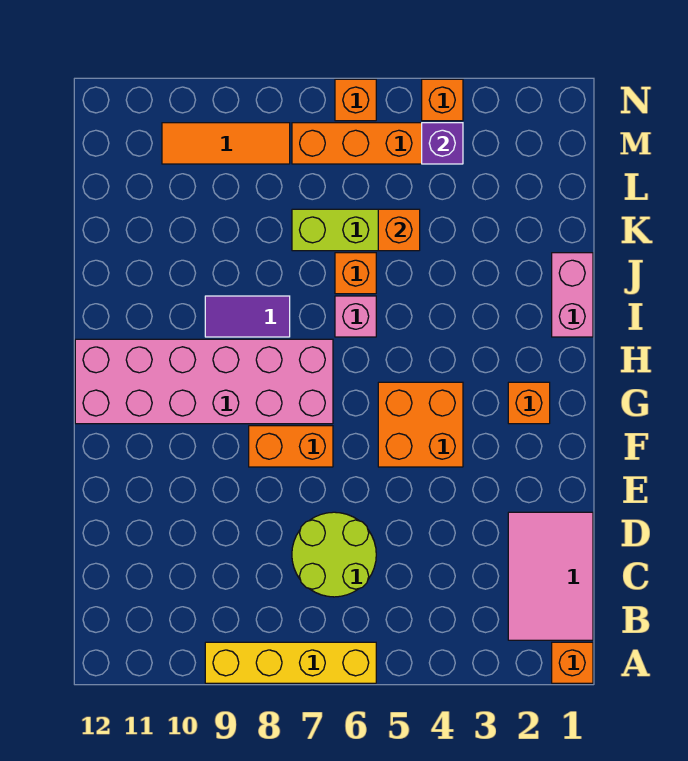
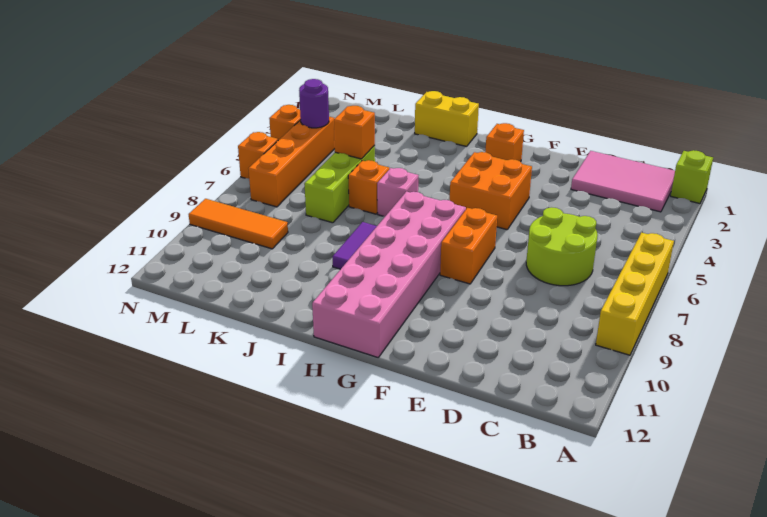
orange 1x1 brick [552,642,593,683] -> lime 1x1 brick [671,150,713,204]
pink 1x2 brick [552,253,593,337] -> yellow 1x2 brick [415,91,479,146]
purple 1x1 brick [422,123,463,164] -> purple 1x1 round brick [299,79,329,128]
orange 1x3 tile [162,123,290,164] -> orange 1x3 tile turned to [189,199,288,249]

